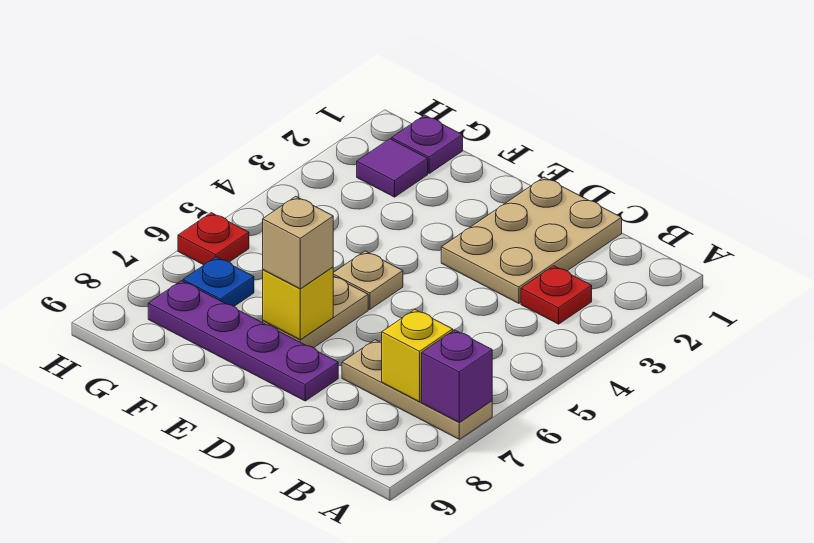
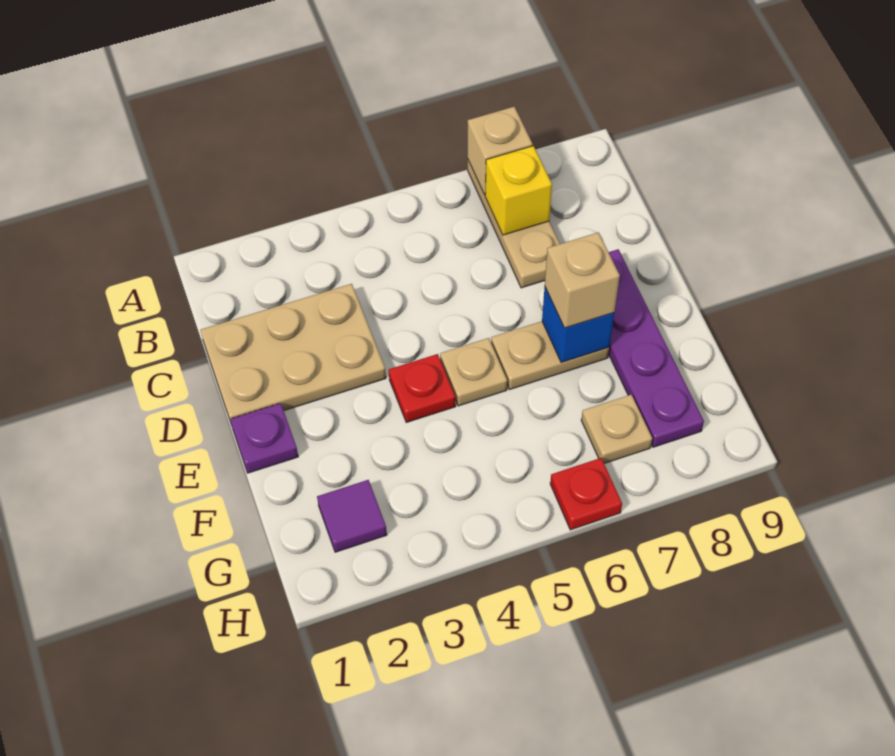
purple 1x1 brick [422,330,492,422] -> tan 1x1 brick [468,107,533,195]
red 1x1 plate [521,266,592,324] -> red 1x1 plate moved to [389,354,456,422]
yellow 1x1 brick [263,267,333,340] -> blue 1x1 brick [542,288,614,363]
purple 1x1 plate [392,115,463,173] -> purple 1x1 plate moved to [230,403,298,473]
blue 1x1 plate [183,257,254,306] -> tan 1x1 plate [581,395,652,464]

